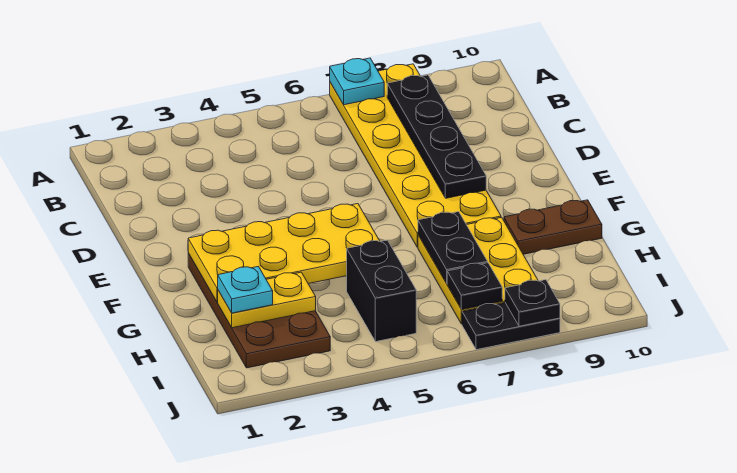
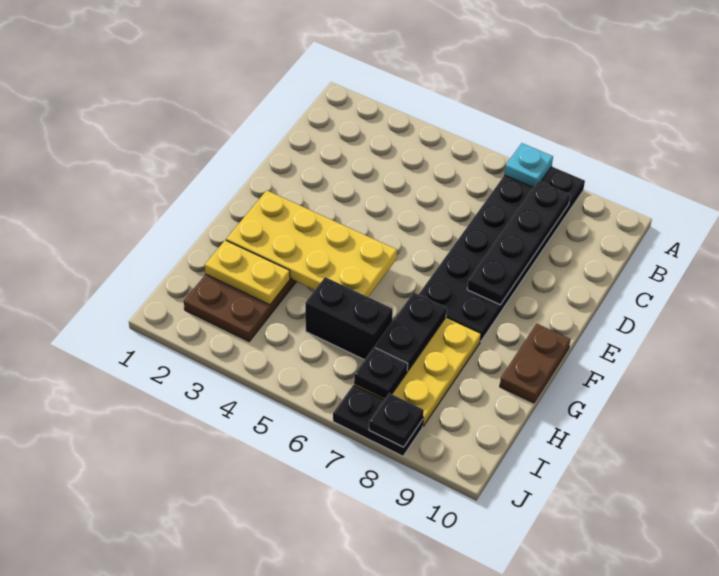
yellow 2x6 plate [330,64,501,247] -> black 2x6 plate [419,166,585,341]
brown 1x2 plate [504,200,602,254] -> brown 1x2 plate turned to [500,324,570,403]
cyan 1x1 plate [218,266,273,313] -> none
black 1x2 brick [347,240,416,342] -> black 1x2 brick turned to [305,277,393,360]

